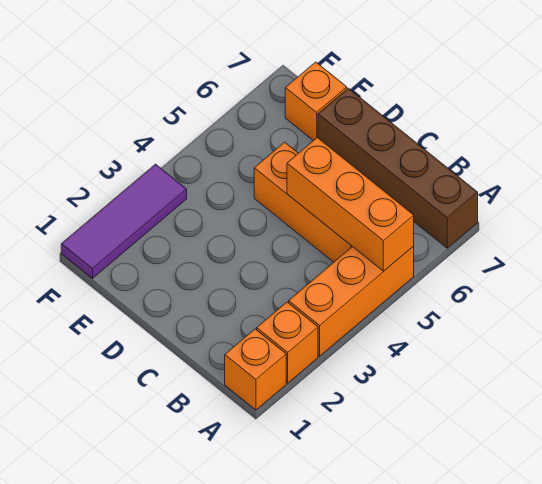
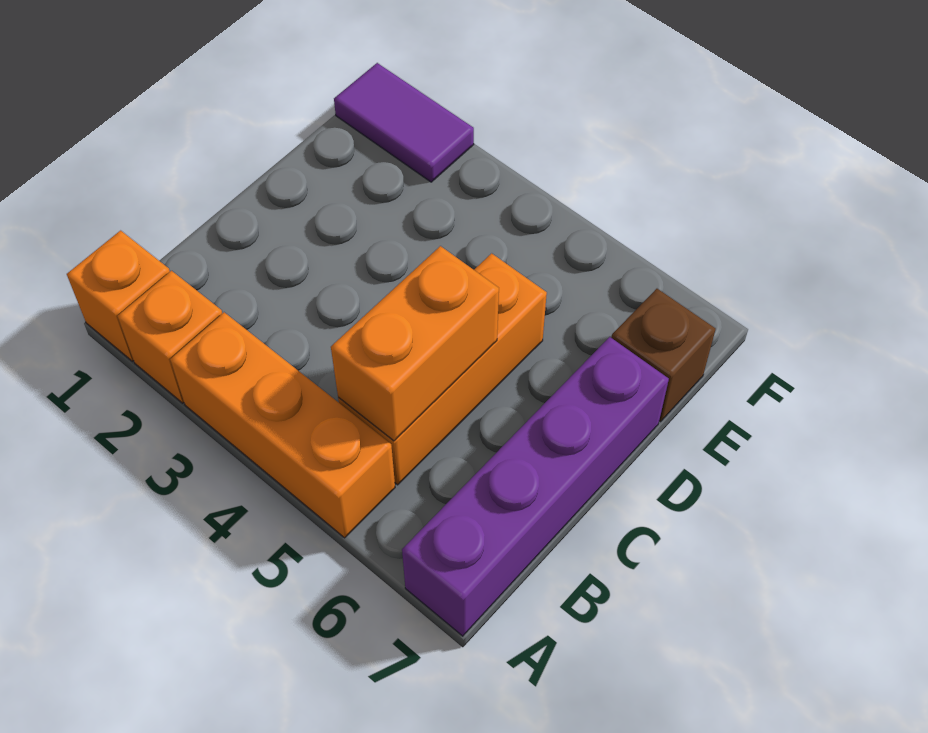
orange 1x3 brick [287,138,414,271] -> orange 1x2 brick [331,246,499,441]
brown 1x4 brick [318,88,478,248] -> purple 1x4 brick [402,337,669,636]
orange 1x1 brick [285,62,347,141] -> brown 1x1 brick [611,289,716,422]
purple 1x3 tile [61,164,187,278] -> purple 1x2 tile [334,63,474,182]

